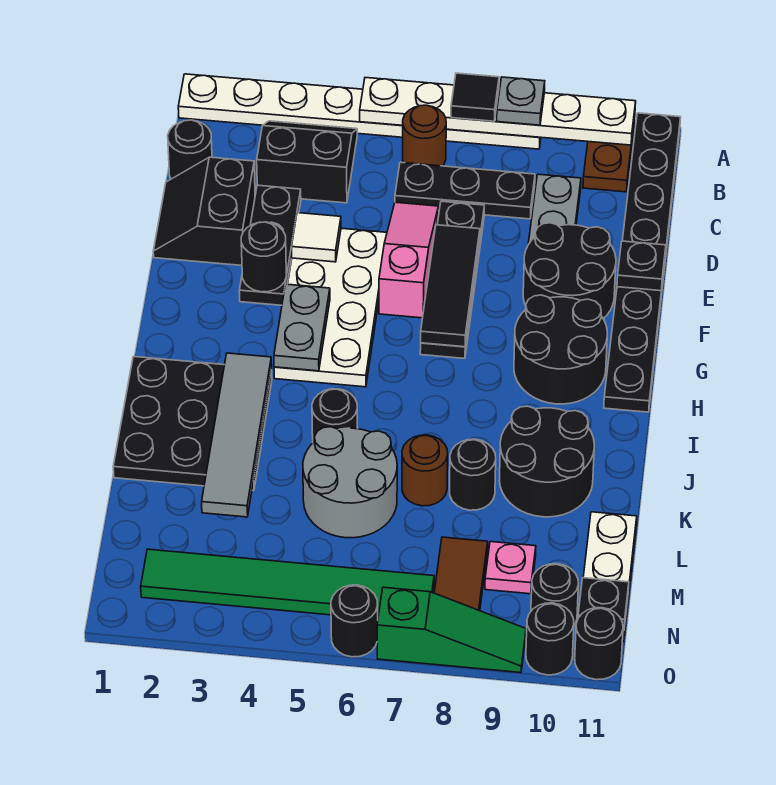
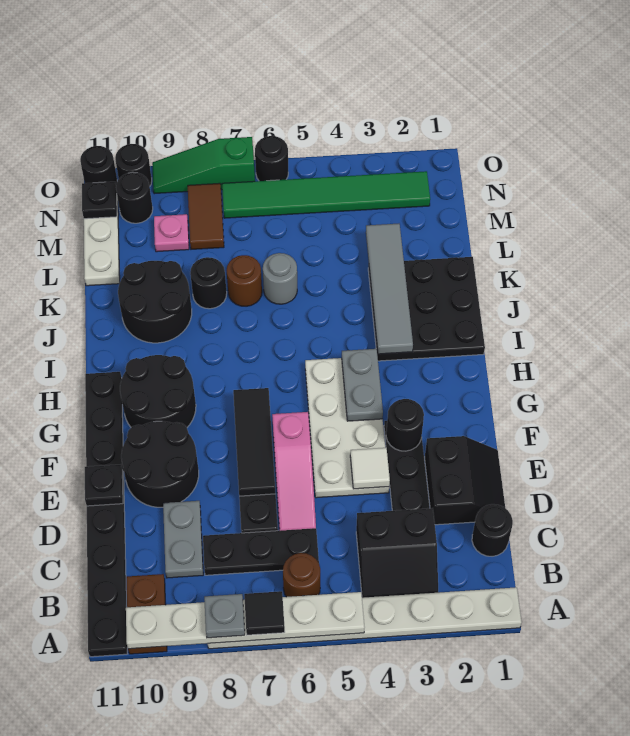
black 1x1 round brick [312,389,358,442] -> none
grey 2x2 round brick [303,427,397,538] -> grey 1x1 round brick [263,253,297,304]

